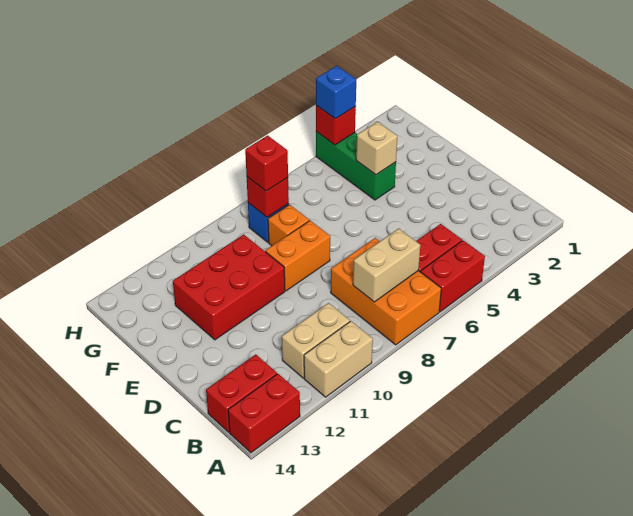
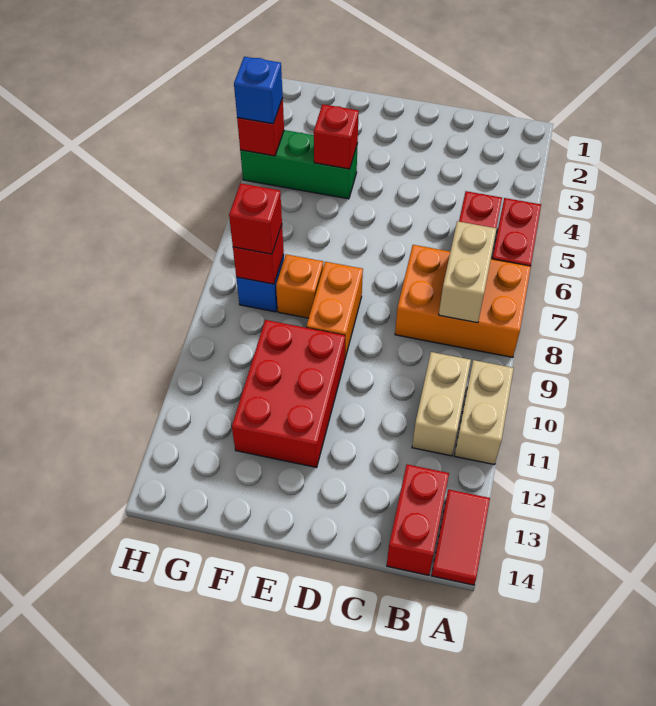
red 1x2 brick [228,374,300,453] -> red 1x2 tile [431,489,490,585]
tan 1x1 brick [356,122,397,175] -> red 1x1 brick [314,104,359,169]

